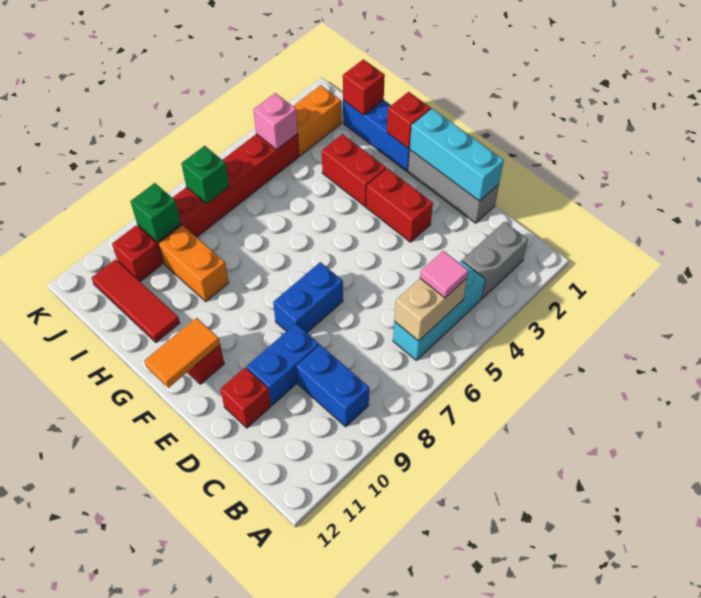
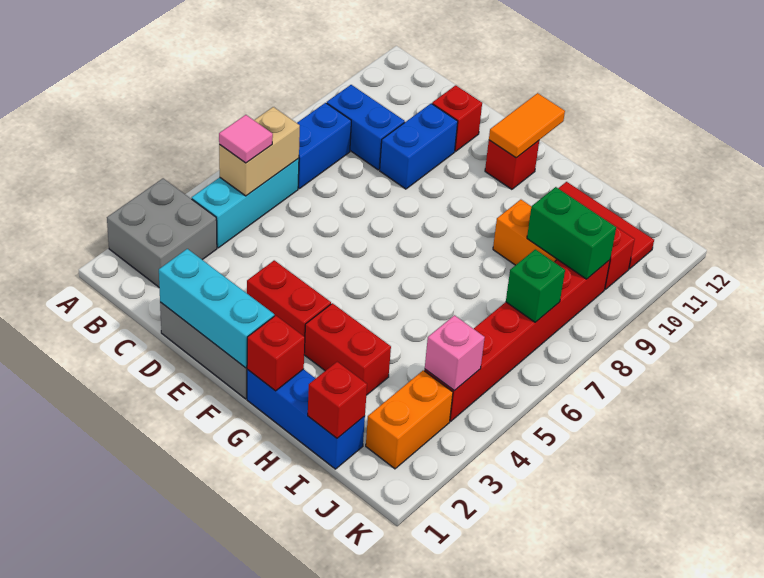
grey 1x2 brick [462,222,528,298] -> grey 2x2 brick [107,178,217,287]
blue 1x2 brick [273,262,343,333] -> blue 1x2 brick moved to [297,103,351,189]
green 1x1 brick [131,183,181,242] -> green 1x2 brick [527,187,616,279]

